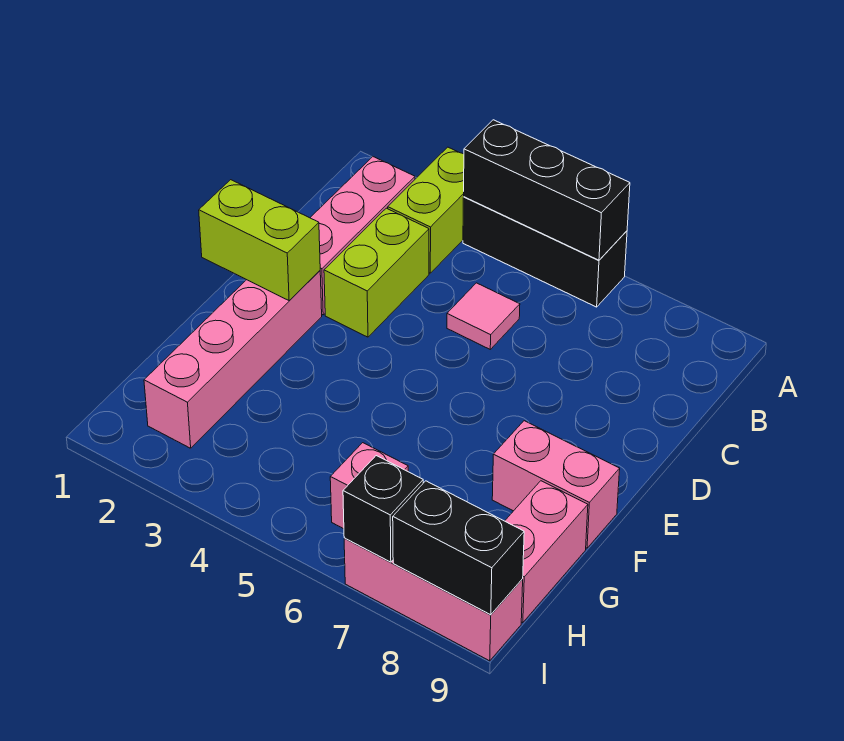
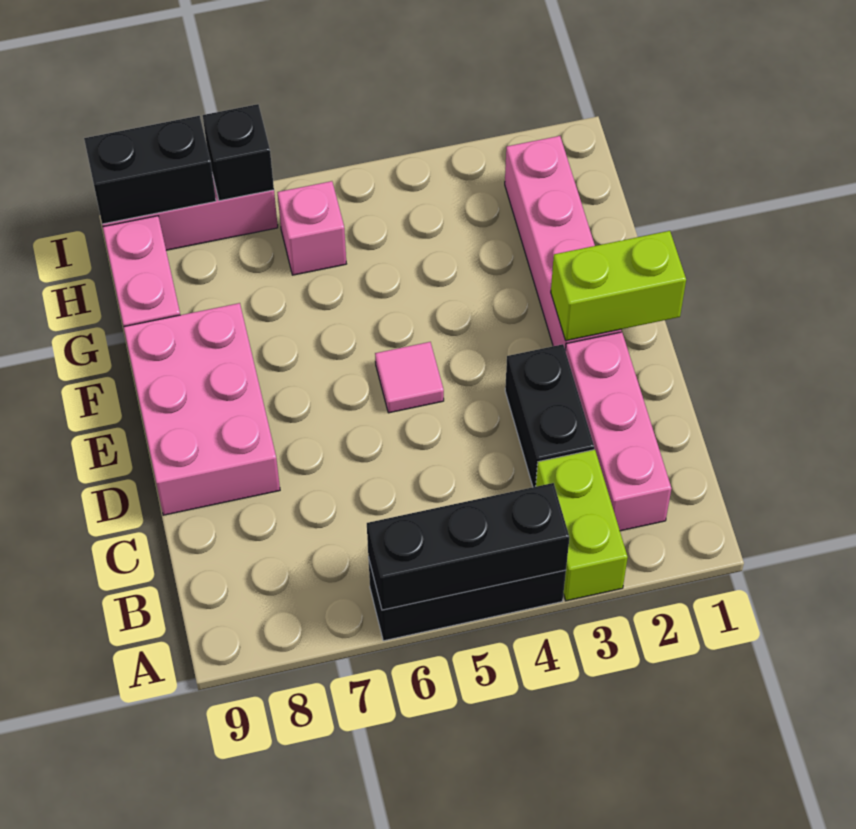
lime 1x2 brick [324,208,429,337] -> black 1x2 brick [505,344,594,487]
pink 1x1 tile [447,283,520,349] -> pink 1x1 tile moved to [375,342,444,413]
pink 1x2 brick [492,421,620,548] -> pink 2x3 brick [124,303,280,515]

